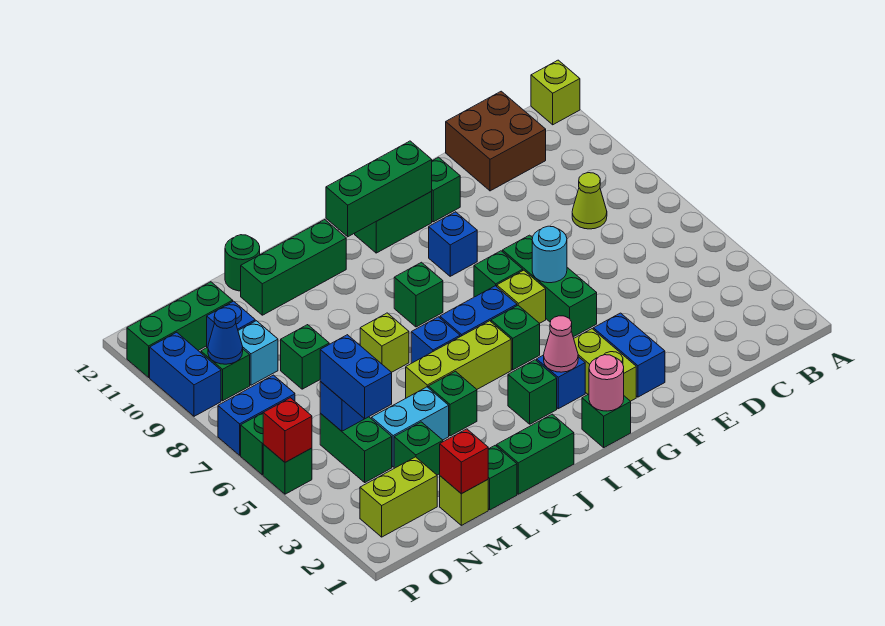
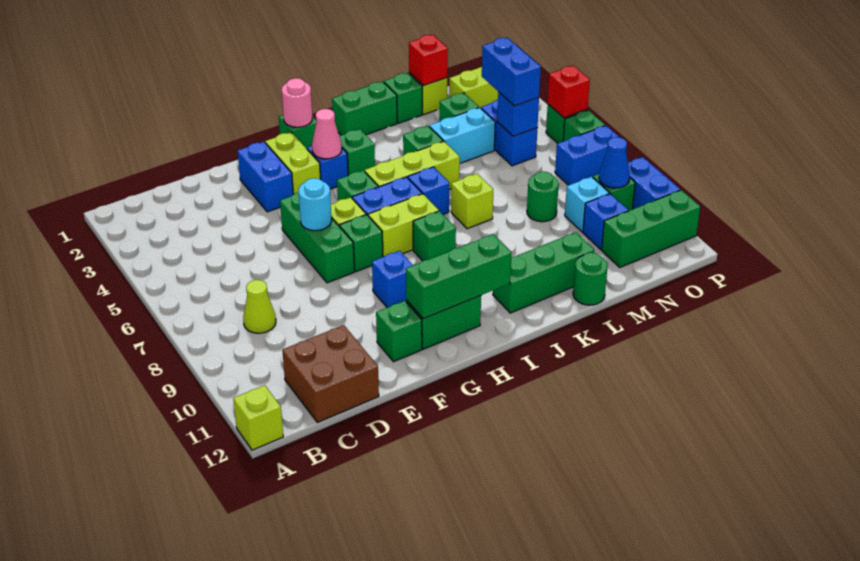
none -> lime 1x2 brick [368,194,439,257]
green 1x1 brick [281,325,329,389] -> green 1x1 round brick [527,172,559,222]
green 1x2 brick [320,413,392,482] -> blue 1x2 brick [481,100,537,166]

